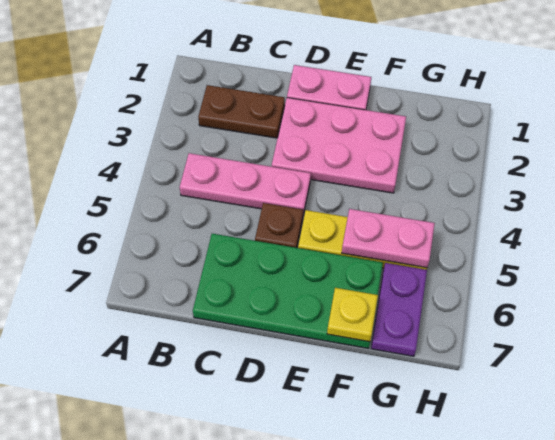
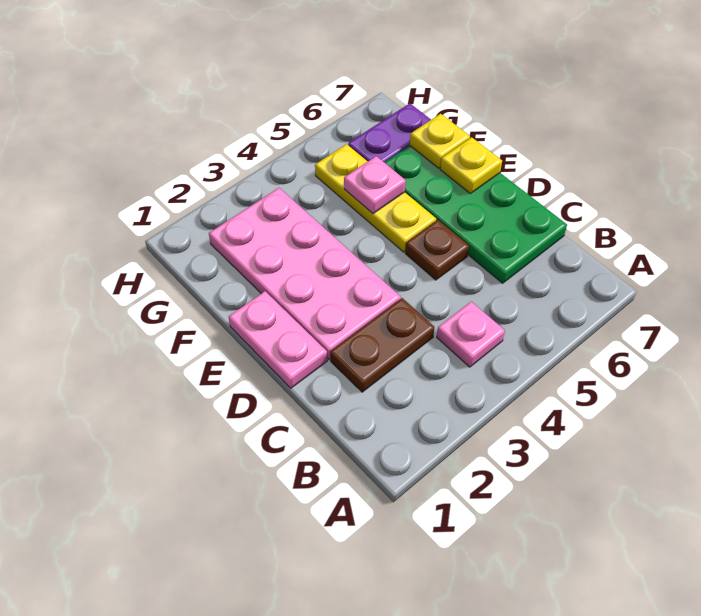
brown 1x2 plate [198,85,285,138] -> brown 1x2 plate turned to [330,298,434,392]
pink 1x3 plate [180,153,311,214] -> pink 1x1 plate [437,302,505,367]
pink 2x3 plate [272,98,406,193] -> pink 2x4 plate [209,188,401,360]
none -> yellow 1x1 plate [440,137,502,193]
pink 1x2 plate [342,209,435,268] -> pink 1x1 plate [344,156,406,214]

